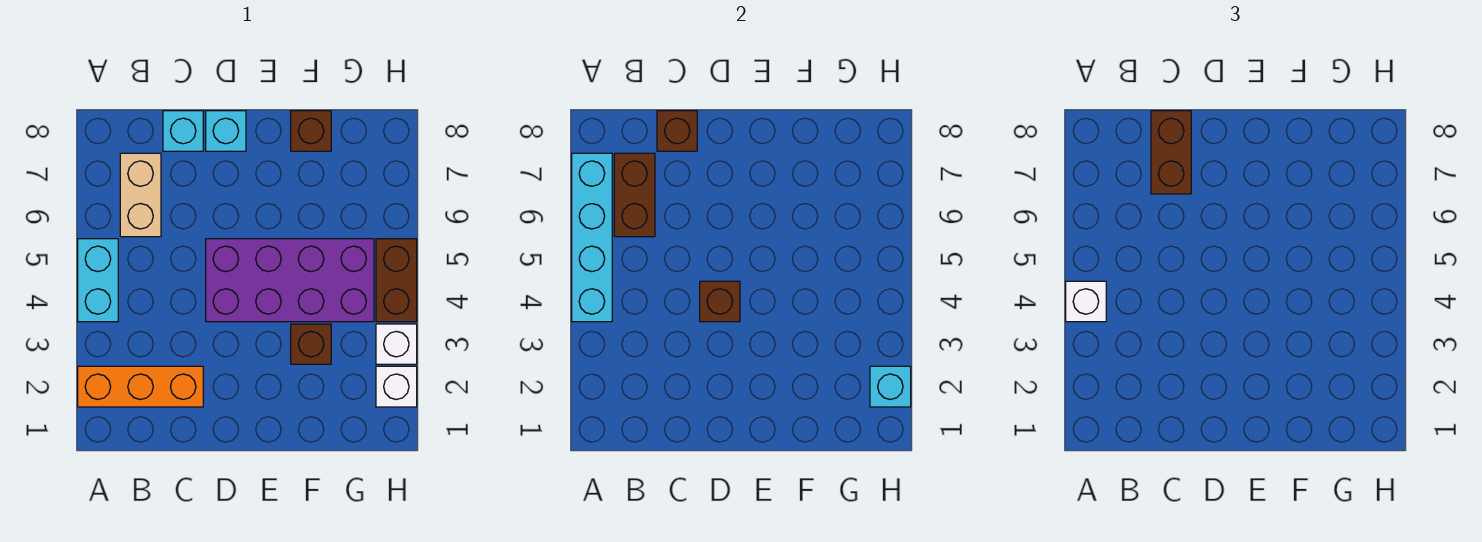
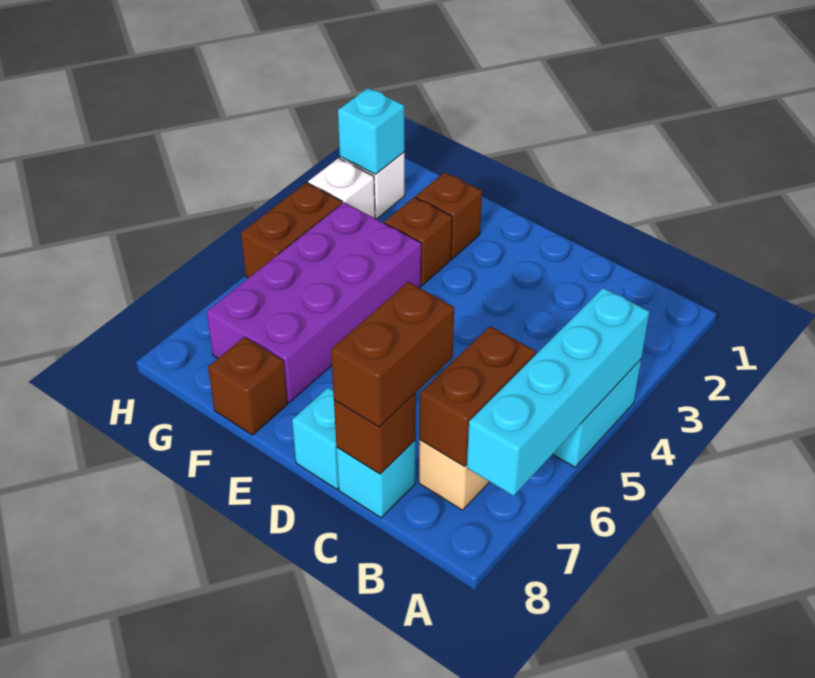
orange 1x3 brick [78,366,203,407] -> none
white 1x1 brick [1066,281,1106,322] -> none
purple 2x4 brick [206,239,374,322] -> purple 2x4 brick turned to [207,202,421,402]
brown 1x1 brick [700,281,740,322] -> brown 1x1 brick moved to [416,172,482,259]

